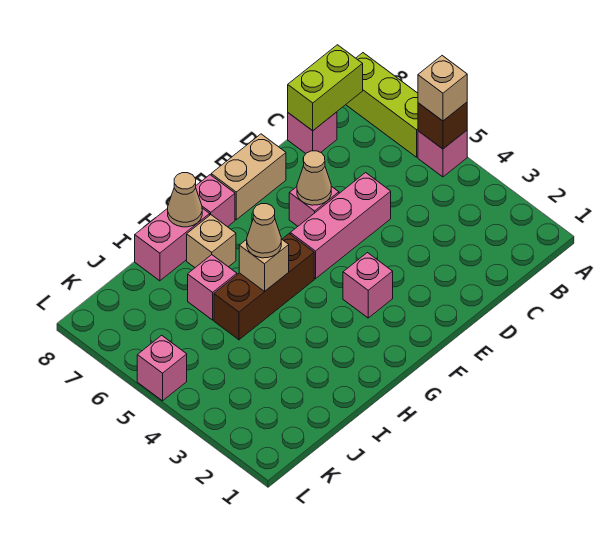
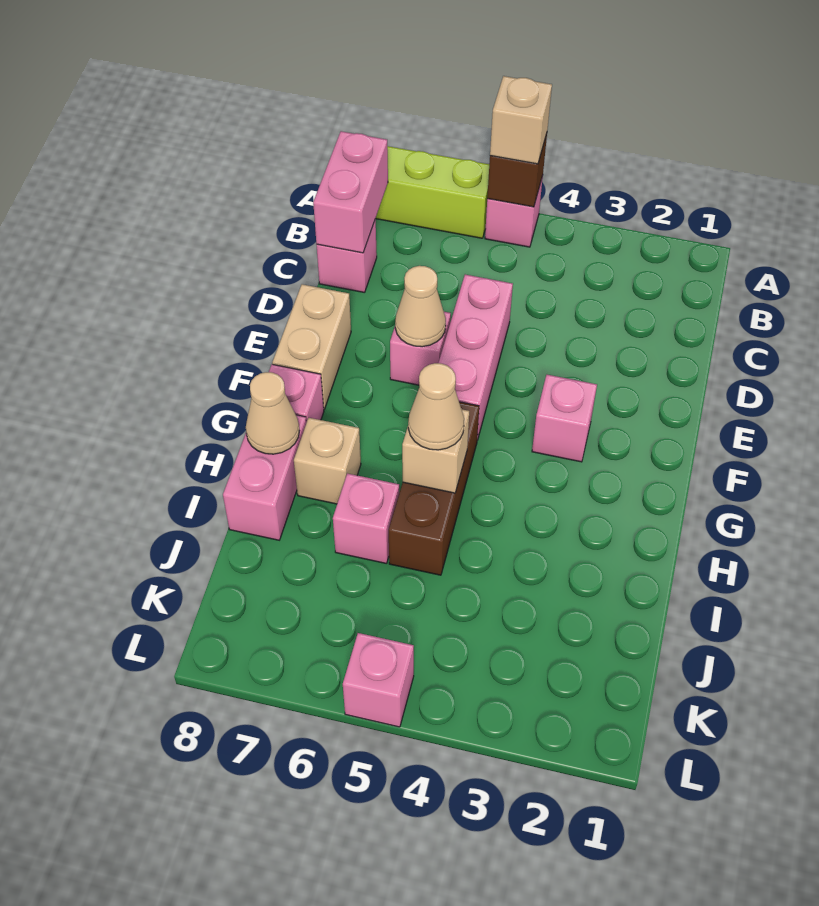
lime 1x2 brick [288,45,363,131] -> pink 1x2 brick [313,131,388,253]

